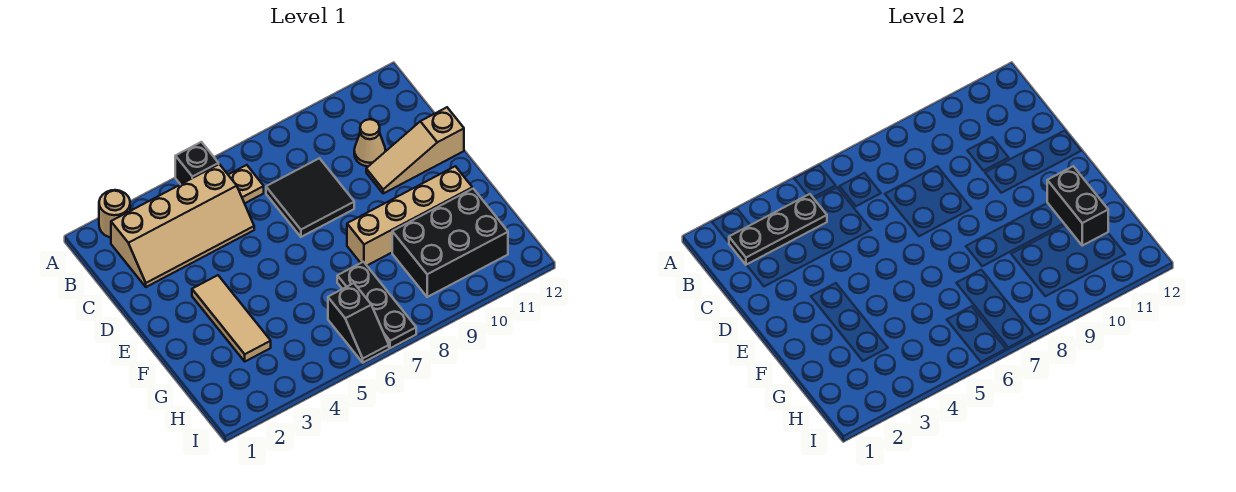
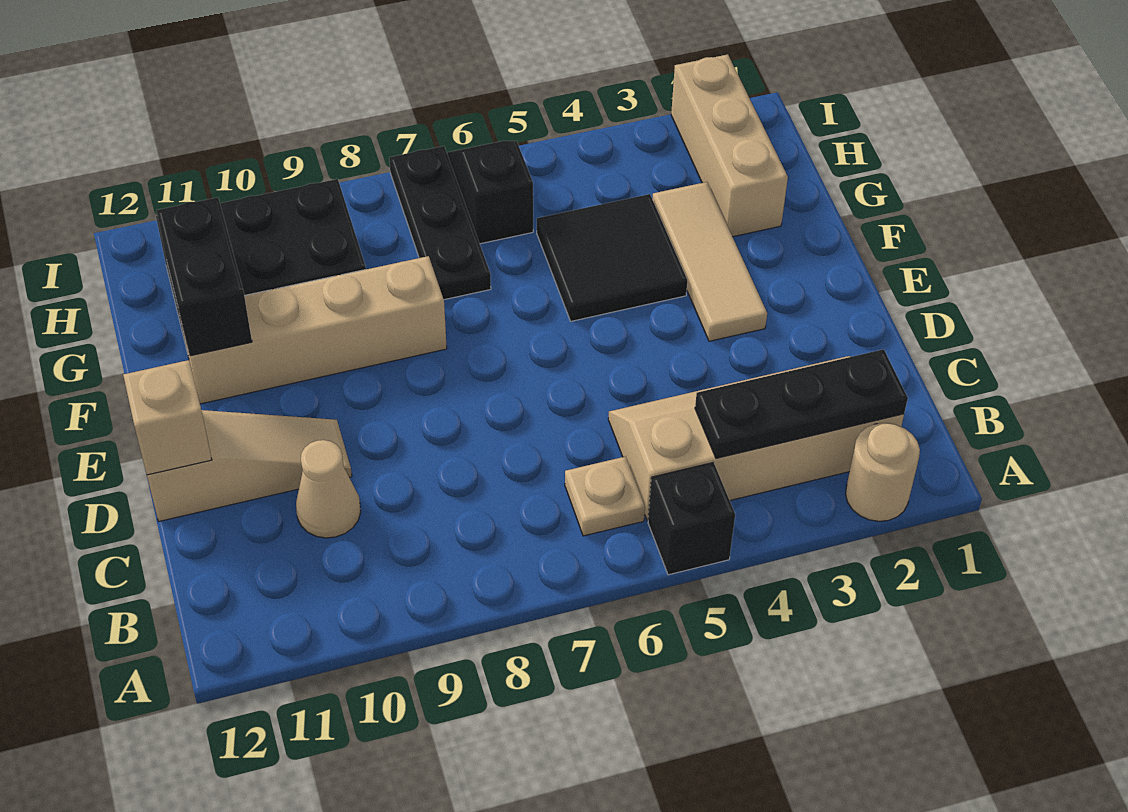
black 2x2 tile [266,158,354,237] -> black 2x2 tile moved to [537,194,687,321]
none -> tan 1x1 brick [123,360,212,475]
none -> tan 1x3 brick [671,54,788,237]

